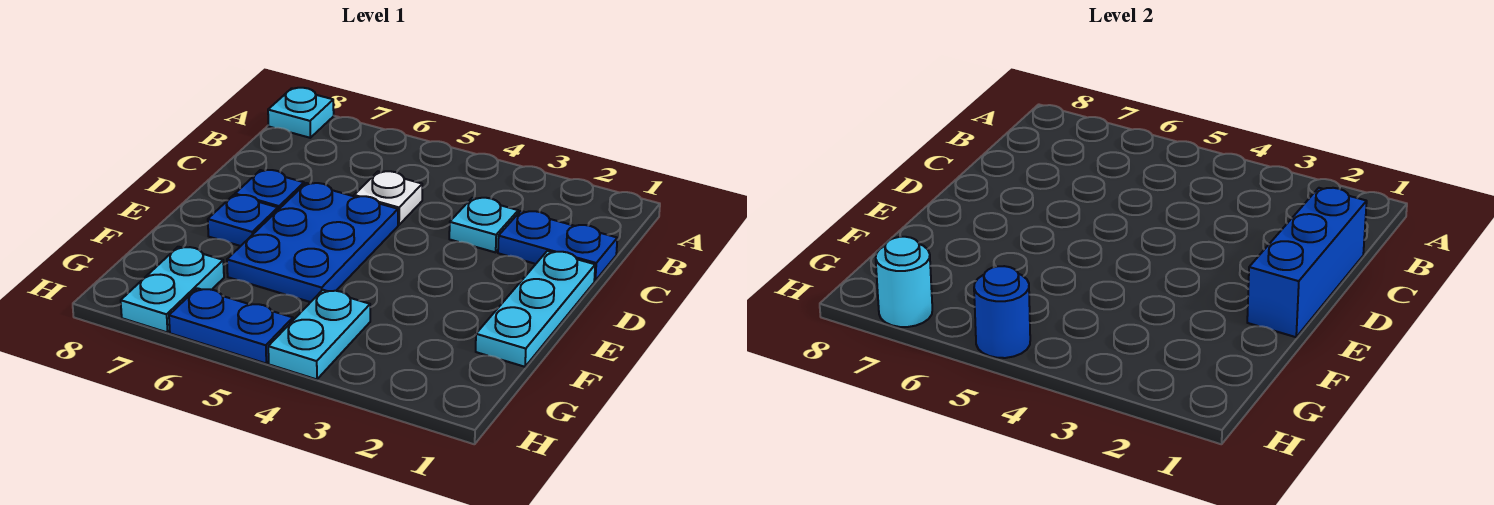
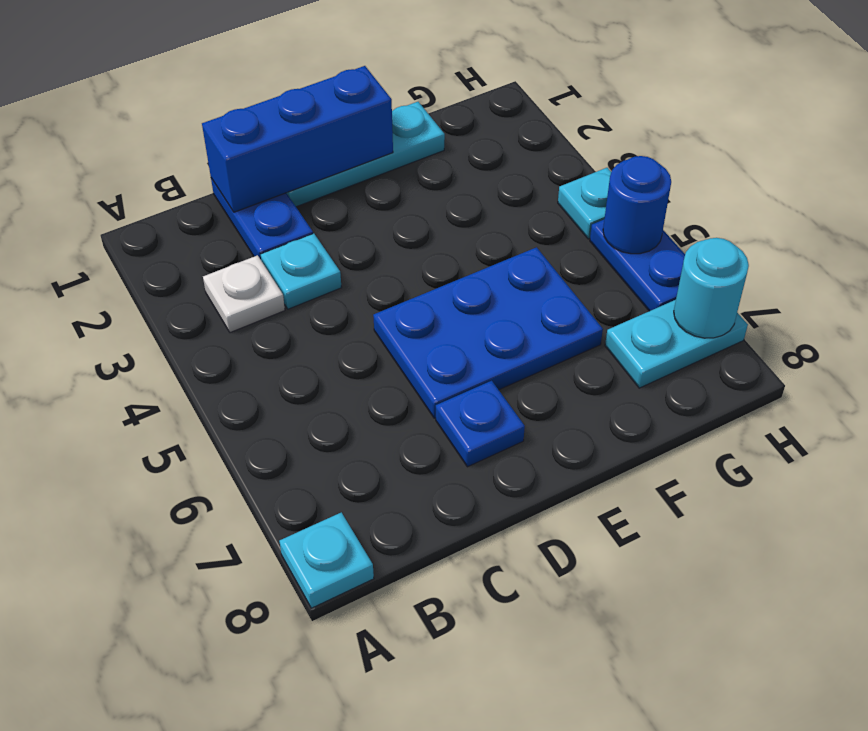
white 1x1 plate [354,171,422,225] -> white 1x1 plate moved to [203,255,285,333]
blue 1x1 plate [208,195,278,246] -> none
cyan 1x2 plate [268,290,370,379] -> cyan 1x1 plate [558,168,611,239]

